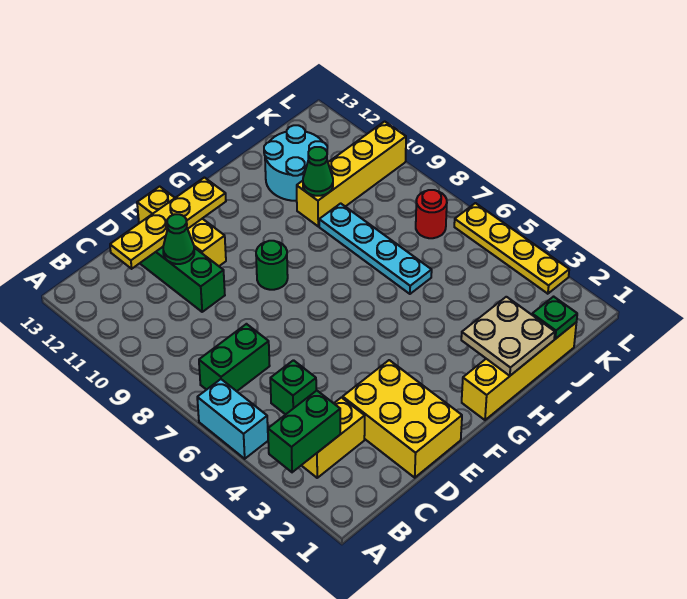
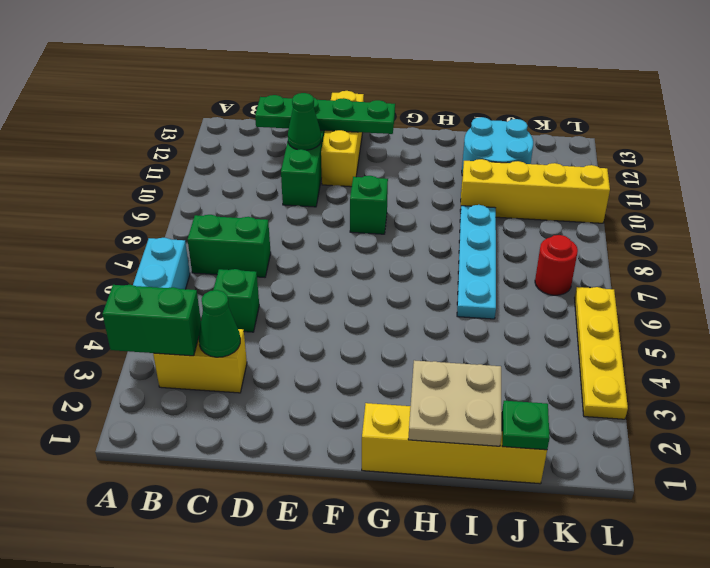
yellow 1x4 plate [110,178,226,269] -> green 1x4 plate [255,95,395,134]
yellow 2x3 brick [343,360,462,478] -> none
green 1x1 round brick [256,241,288,290] -> green 1x1 brick [350,176,388,234]
green 1x1 cone [303,147,333,196] -> green 1x1 cone moved to [199,290,240,357]

